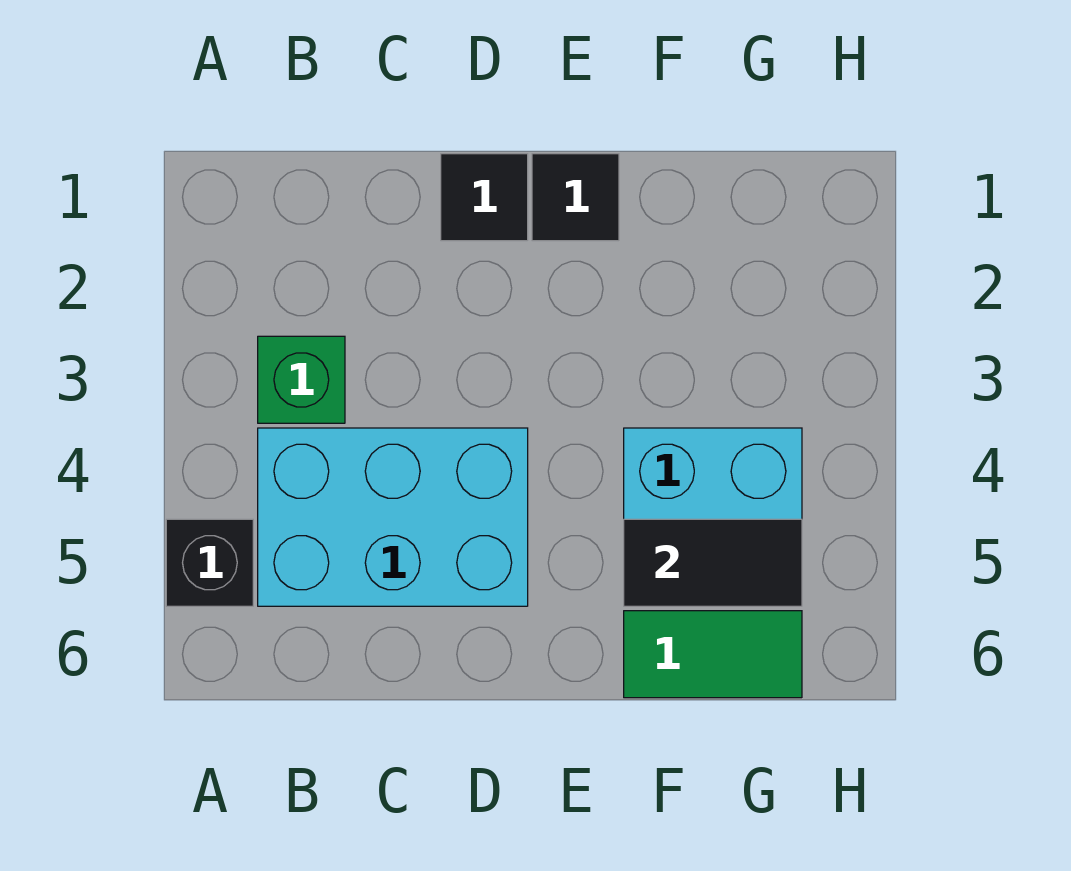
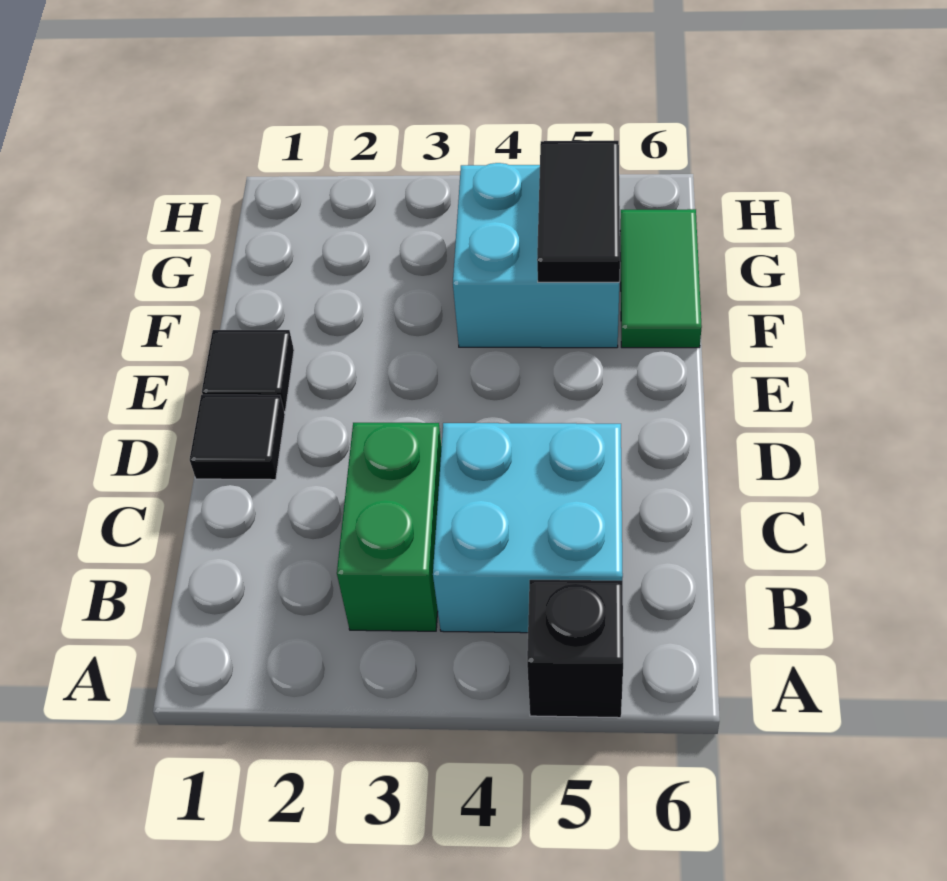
green 1x1 brick [258,336,345,423] -> green 1x2 brick [337,423,442,631]
cyan 2x3 brick [258,428,528,606] -> cyan 2x2 brick [433,423,623,633]

